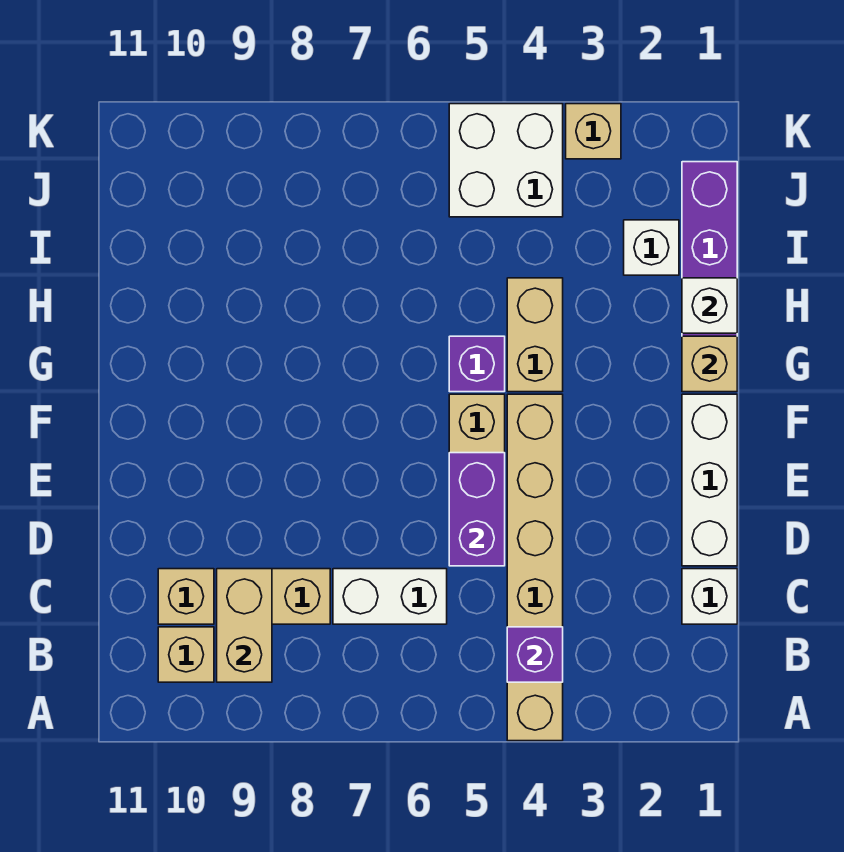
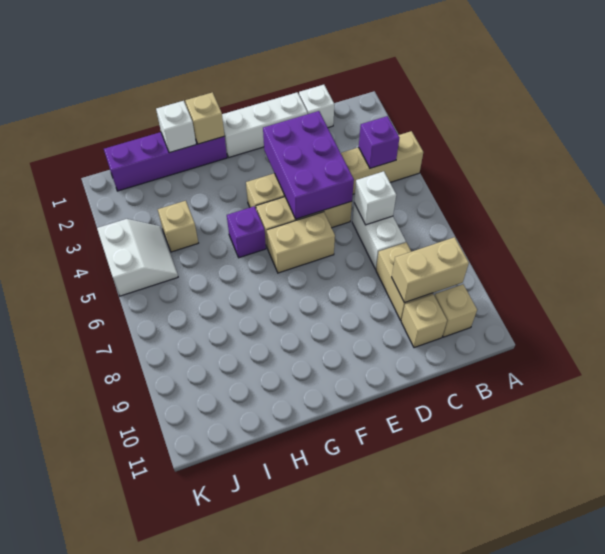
purple 1x2 brick [449,453,505,566] -> purple 2x3 brick [263,111,354,219]
tan 1x2 brick [507,278,563,392] -> tan 1x2 brick moved to [267,212,335,273]
white 1x1 brick [624,220,679,275] -> white 1x1 brick moved to [354,171,396,225]
white 2x2 brick [449,104,563,217] -> white 2x2 slope [97,219,178,296]
tan 1x1 brick [566,104,621,159] -> tan 1x1 brick moved to [158,201,198,252]

